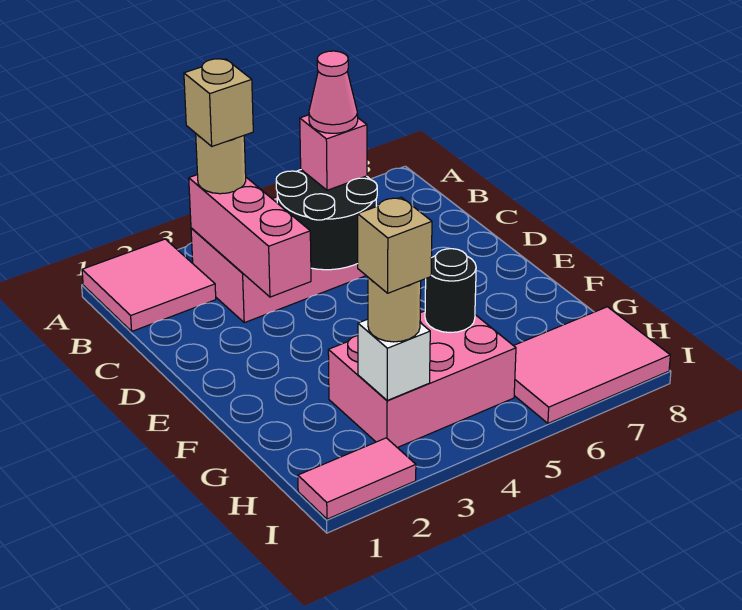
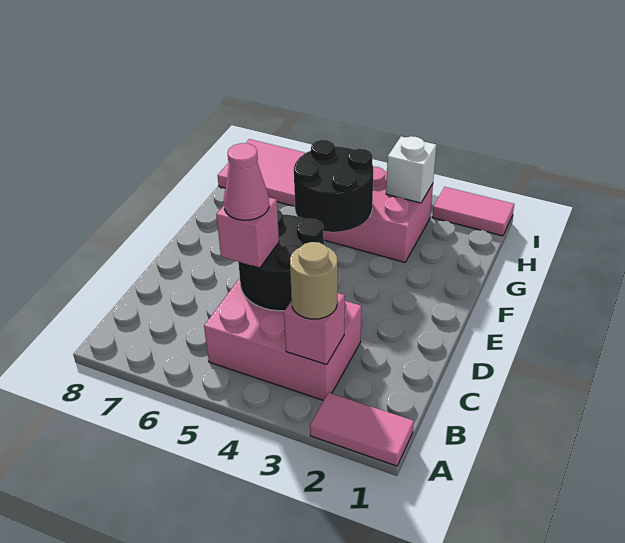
pink 2x2 tile [82,239,216,331] -> pink 1x2 tile [310,392,414,466]
pink 1x3 brick [189,175,311,297] -> pink 1x1 brick [284,293,345,364]
tan 1x1 brick [184,59,253,146] -> none
black 1x1 round brick [425,249,476,333] -> black 2x2 round brick [294,140,373,232]
tan 1x1 round brick [368,278,421,342] -> none
tan 1x1 brick [358,197,432,293] -> none

